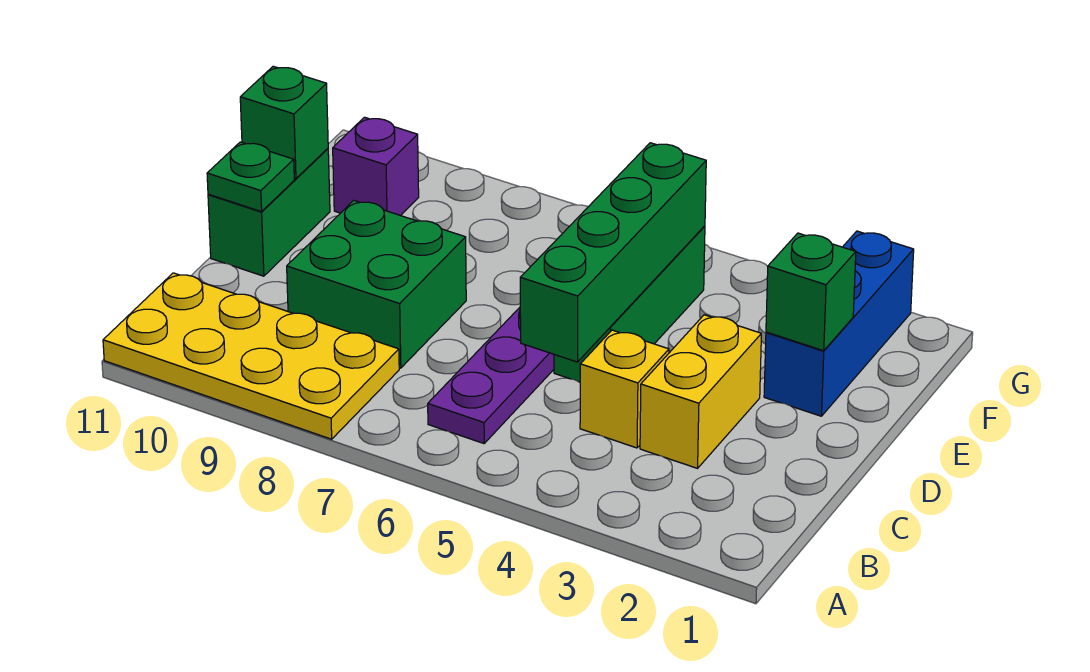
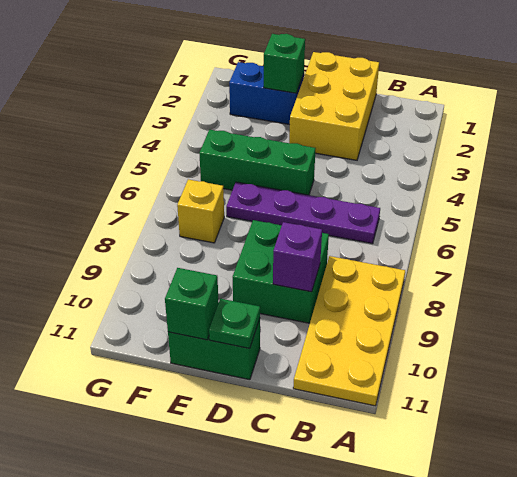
yellow 1x2 brick [640,315,761,468] -> yellow 2x3 brick [289,52,379,160]
yellow 1x1 brick [580,330,669,448] -> yellow 1x1 brick moved to [177,179,224,243]
green 1x4 brick [520,143,706,362] -> none
blue 1x3 brick [764,231,914,416] -> blue 1x2 brick [229,62,304,125]
purple 1x1 brick [333,117,419,216] -> purple 1x1 brick moved to [273,222,322,292]

